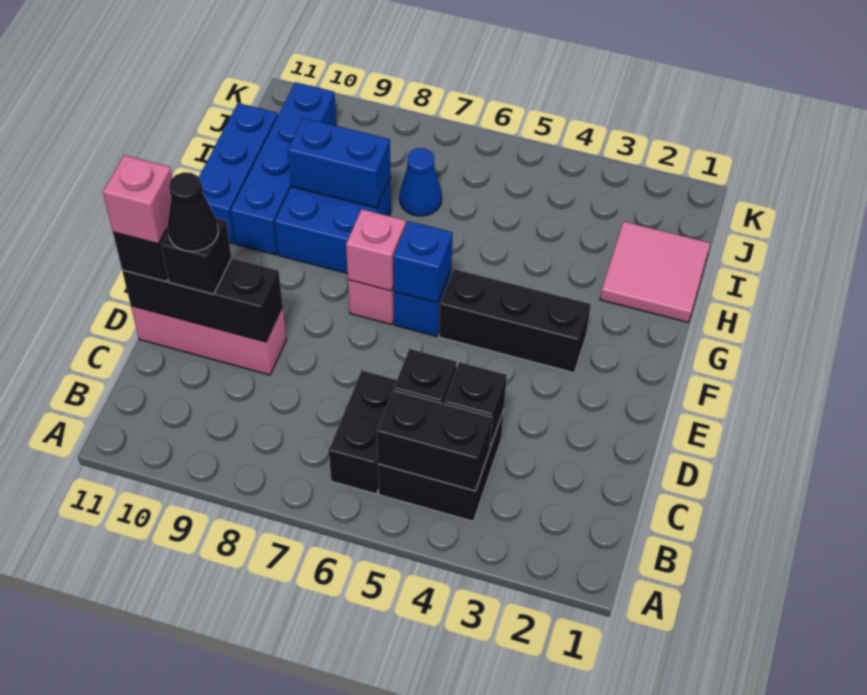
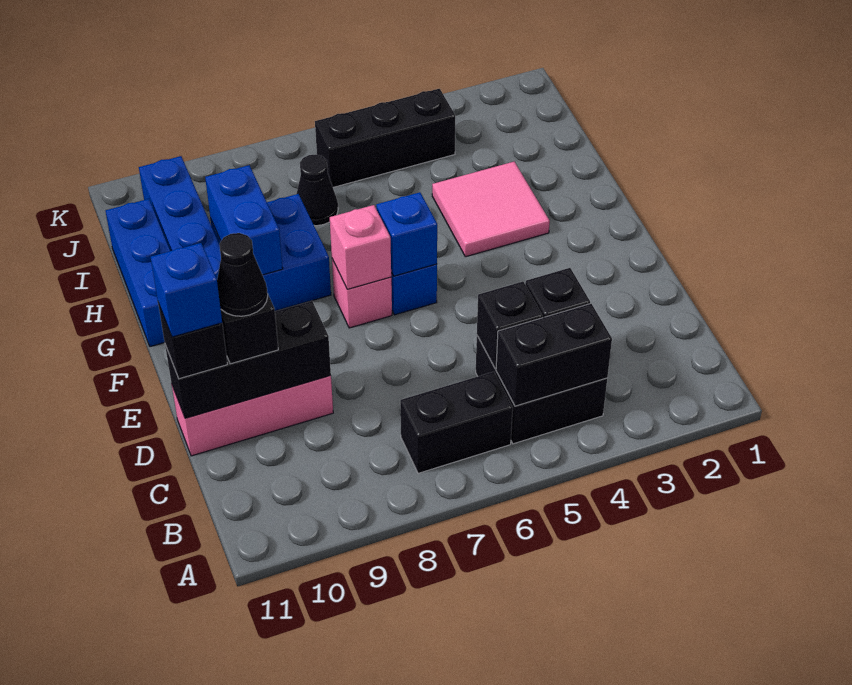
black 1x2 brick [329,370,397,494] -> black 1x2 brick turned to [400,372,513,473]
pink 1x1 brick [103,155,172,244] -> blue 1x1 brick [151,243,222,337]
black 1x3 brick [439,269,591,373] -> black 1x3 brick moved to [315,89,455,187]
pink 2x2 tile [600,222,710,323] -> pink 2x2 tile moved to [432,162,550,257]
blue 1x2 brick [287,118,391,208] -> blue 1x2 brick turned to [205,165,283,275]
blue 1x1 cone [399,148,442,216] -> black 1x1 cone [297,155,338,226]

